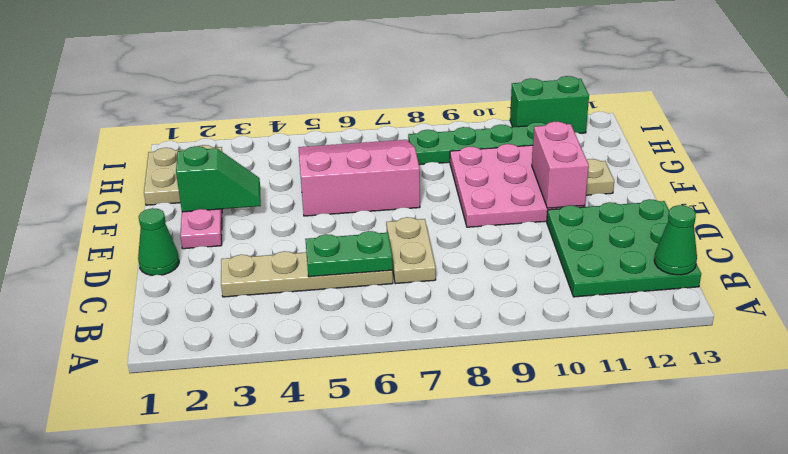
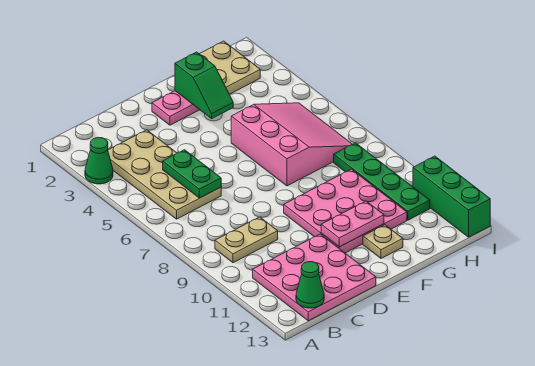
green 3x3 plate [547,199,701,297] -> pink 3x3 plate [253,234,376,321]
tan 1x4 plate [221,251,393,297] -> tan 2x4 plate [108,130,221,219]
tan 1x2 plate [386,217,436,284] -> tan 1x2 plate moved to [215,217,278,263]
green 1x1 cone [138,208,179,276] -> green 1x1 cone moved to [85,137,113,184]
pink 1x2 brick [532,122,589,208] -> pink 1x2 plate [321,201,384,247]
green 1x2 brick [510,76,589,133] -> green 1x3 brick [413,156,490,237]

